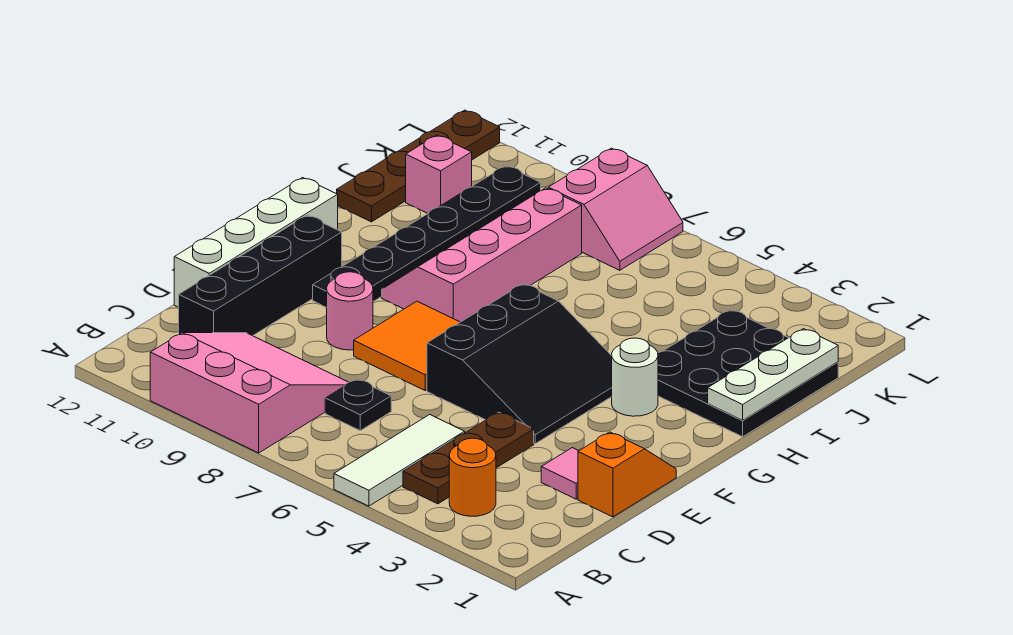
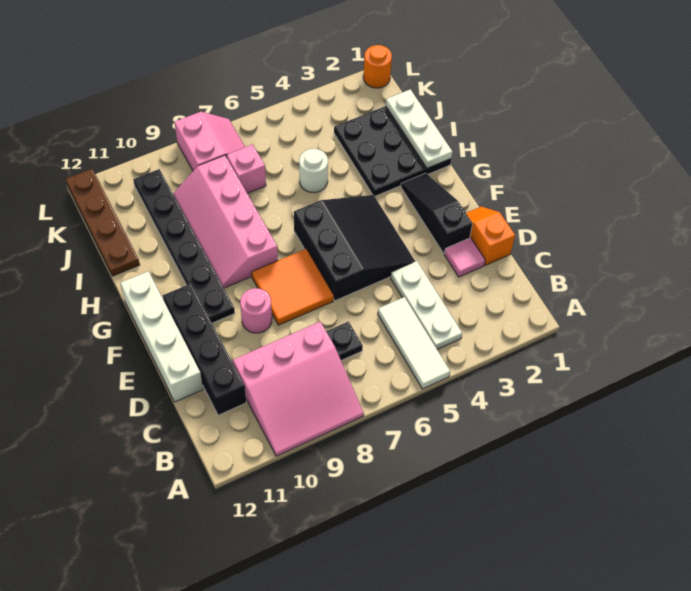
pink 3x3 slope [150,333,348,453] -> pink 3x3 slope turned to [233,322,364,456]
orange 1x1 round brick [449,438,496,516] -> orange 1x1 round brick moved to [363,45,392,88]
brown 1x3 plate [403,412,534,504] -> white 1x3 plate [391,261,462,349]
none -> black 1x3 slope [401,173,472,253]
white 1x1 round brick [612,338,658,416] -> white 1x1 round brick moved to [299,149,328,193]
pink 1x1 brick [406,135,472,213] -> pink 1x1 brick moved to [227,144,266,193]

